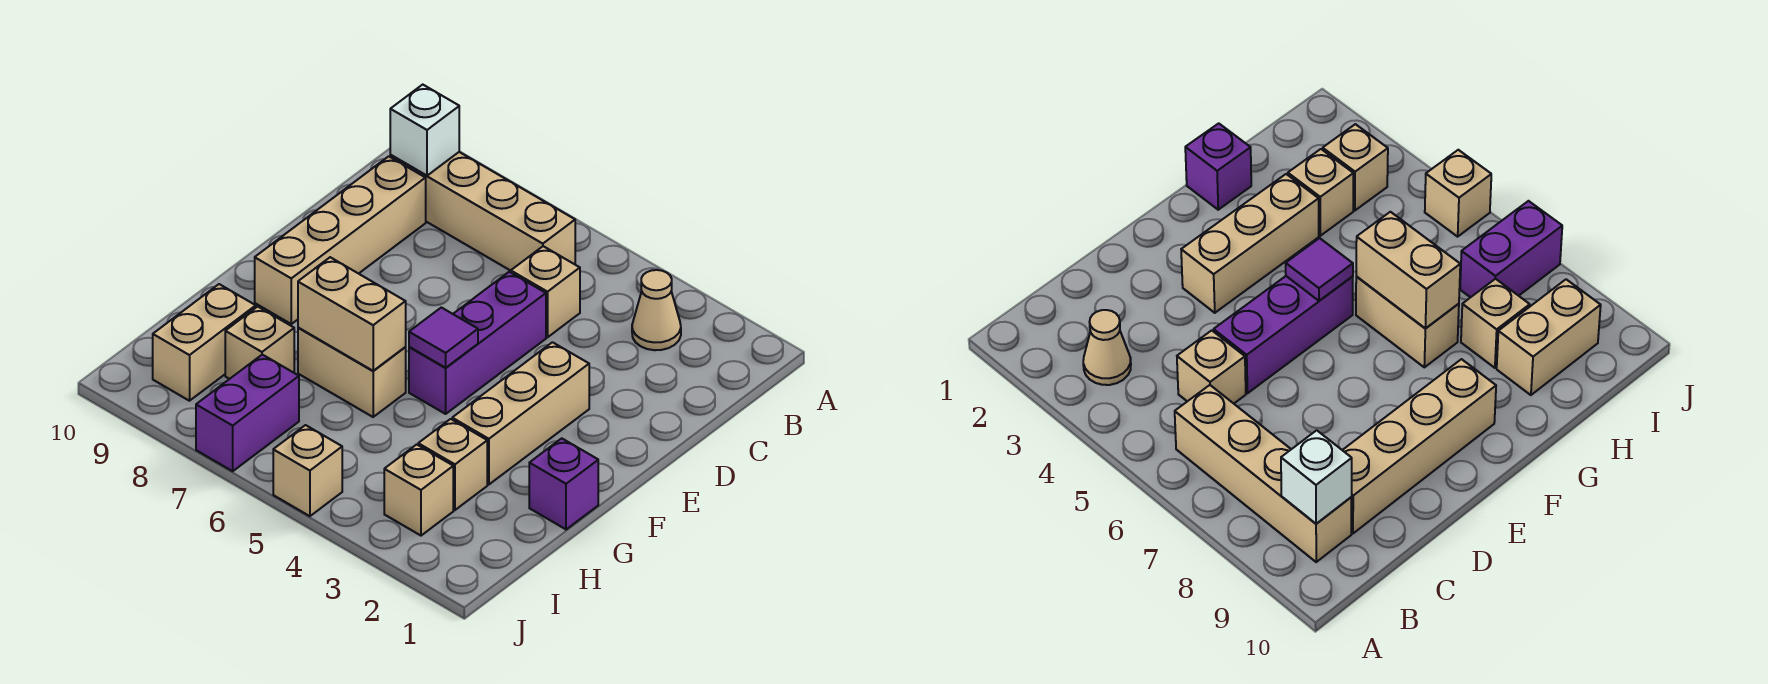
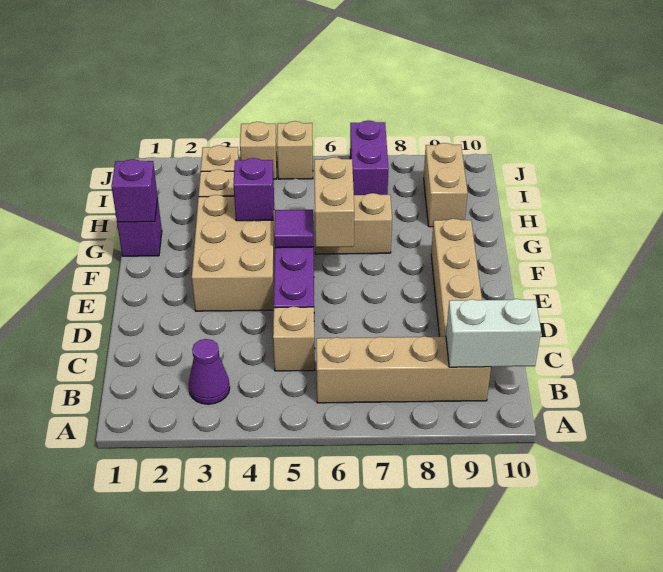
tan 1x1 cone [632,270,681,350] -> purple 1x1 cone [189,339,230,404]
white 1x1 brick [390,85,459,176] -> white 1x2 brick [446,299,541,367]
tan 1x3 brick [452,342,589,484] -> tan 2x3 brick [192,195,275,311]
none -> purple 1x1 brick [111,159,158,222]
none -> purple 1x1 brick [233,158,274,221]
tan 1x2 brick [298,257,406,371] -> tan 1x2 brick turned to [314,157,354,247]
tan 1x1 brick [225,307,294,379] -> tan 1x1 brick moved to [240,122,277,179]

